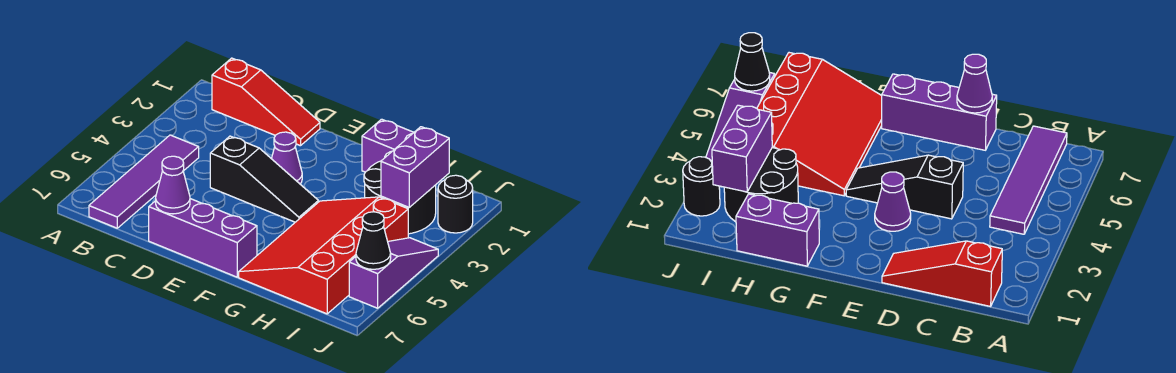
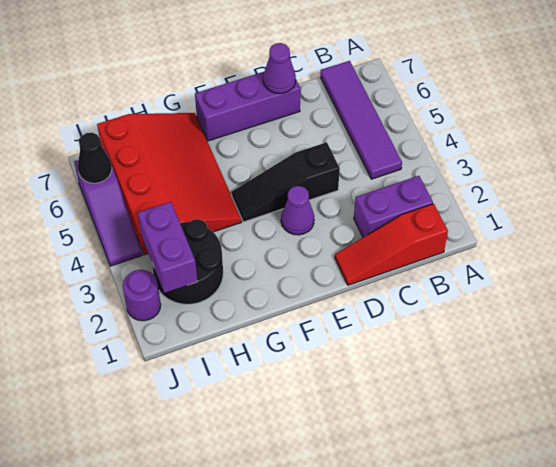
purple 1x2 brick [362,119,414,172] -> purple 1x2 brick moved to [354,176,433,237]
black 1x1 round brick [438,175,473,233] -> purple 1x1 round brick [123,270,161,321]

